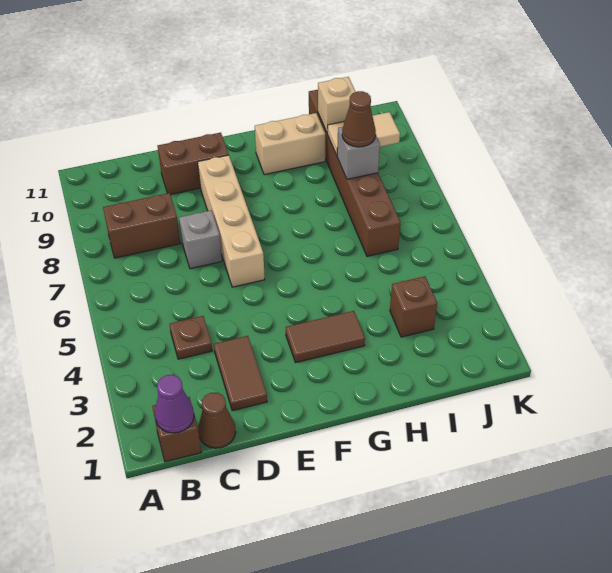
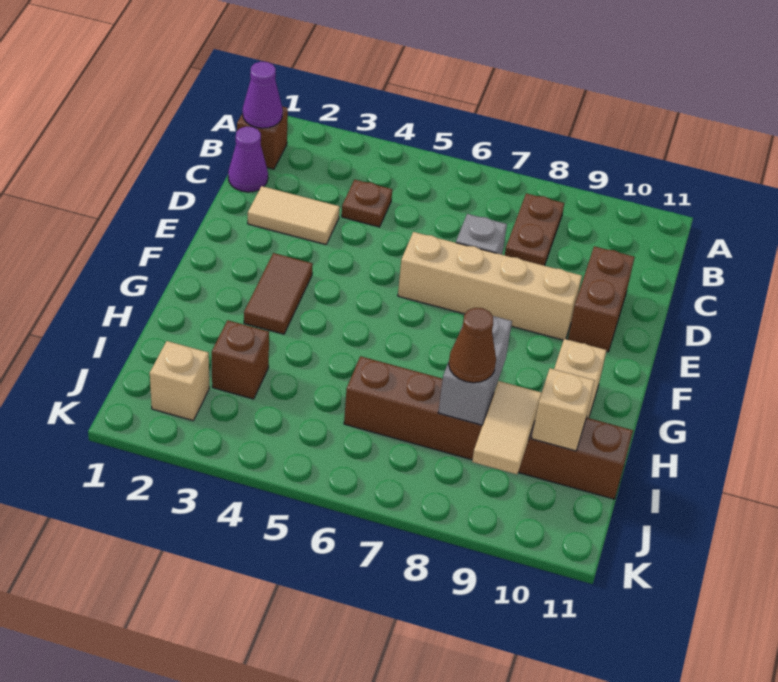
brown 1x2 brick [103,193,181,258] -> brown 1x2 plate [505,193,564,266]
brown 1x1 cone [198,393,236,448] -> purple 1x1 cone [228,126,268,192]
brown 1x2 tile [214,336,267,411] -> tan 1x2 tile [248,186,340,244]
grey 1x1 brick [337,127,380,179] -> grey 1x2 brick [438,316,512,425]
none -> tan 1x1 brick [150,341,209,420]

